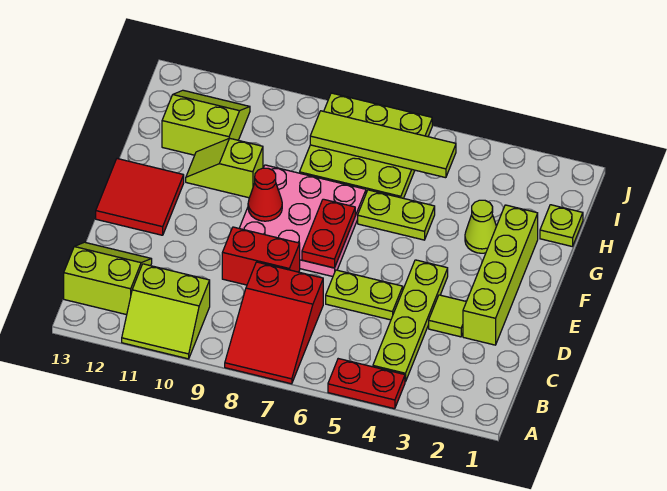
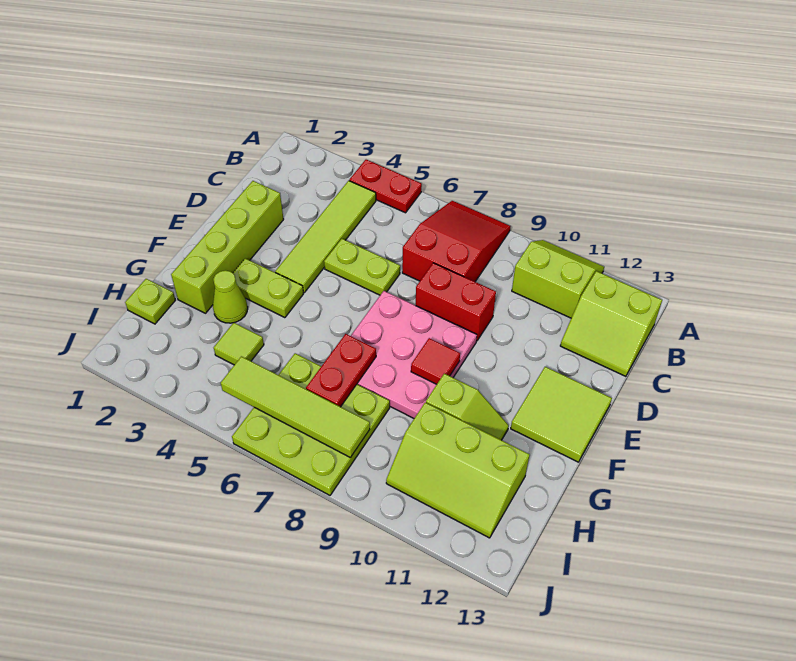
lime 1x4 plate [373,260,448,382] -> lime 1x4 tile [275,181,376,292]
lime 1x1 tile [429,295,466,337] -> lime 1x1 tile moved to [214,323,264,365]
red 1x2 plate [302,199,355,268] -> red 1x2 plate moved to [306,334,376,407]
red 2x2 tile [96,159,184,235] -> lime 2x2 tile [511,367,612,462]
red 1x1 cone [248,168,282,221] -> red 1x1 tile [411,338,460,384]
lime 1x2 plate [358,190,435,240] -> lime 1x2 plate moved to [233,258,304,318]
lime 2x2 slope [162,90,250,155] -> lime 2x3 slope [386,403,530,538]

